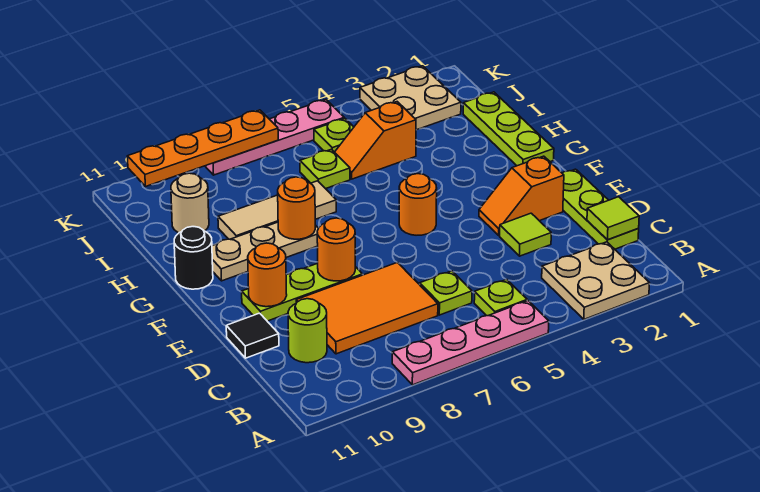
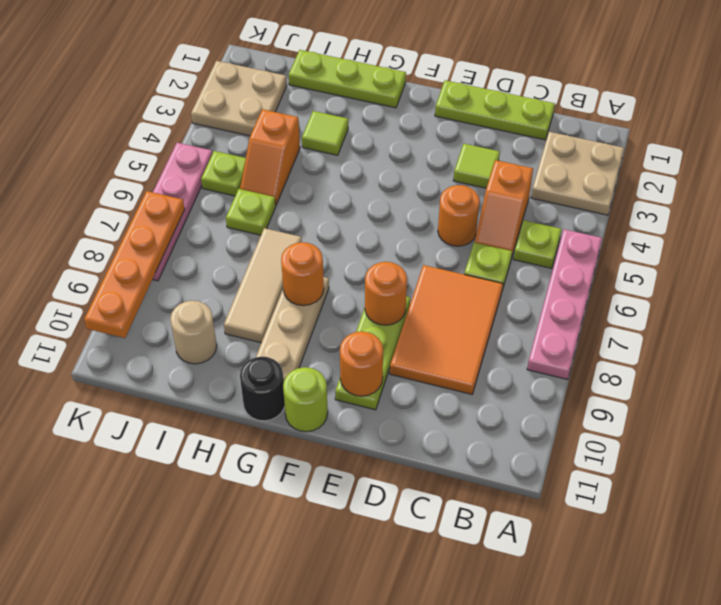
lime 1x1 tile [587,197,639,240] -> lime 1x1 tile moved to [302,111,348,155]
lime 1x1 round brick [288,299,327,363] -> lime 1x1 round brick moved to [283,367,328,432]
black 1x1 tile [226,313,279,358] -> none
orange 1x2 slope [479,156,564,235] -> orange 1x2 slope moved to [475,160,533,256]
orange 1x1 round brick [399,174,437,235] -> orange 1x1 round brick moved to [438,185,480,246]

